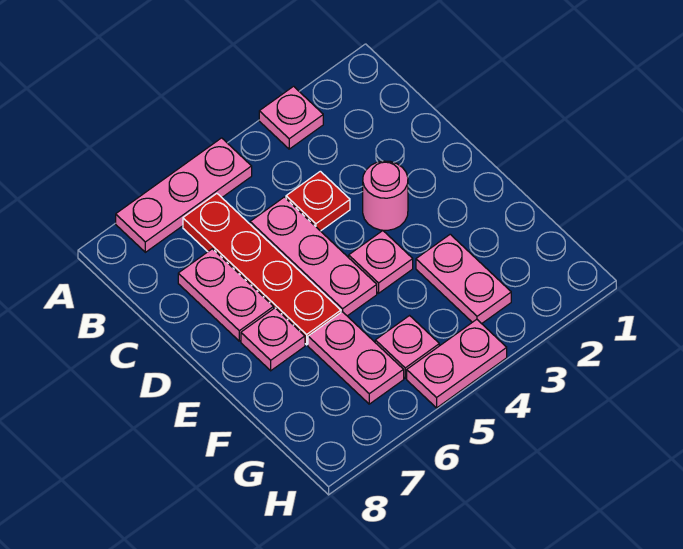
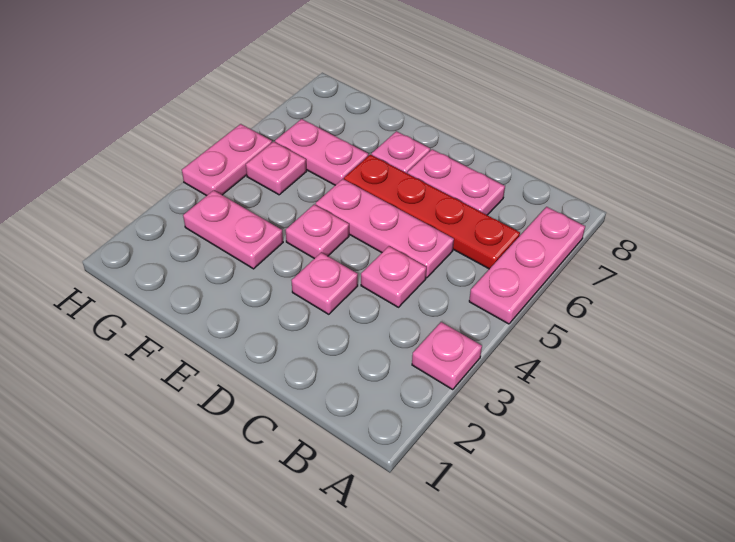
red 1x1 plate [286,171,350,231] -> pink 1x1 plate [361,246,426,307]
pink 1x1 round brick [363,161,408,230] -> pink 1x1 plate [291,253,358,314]

